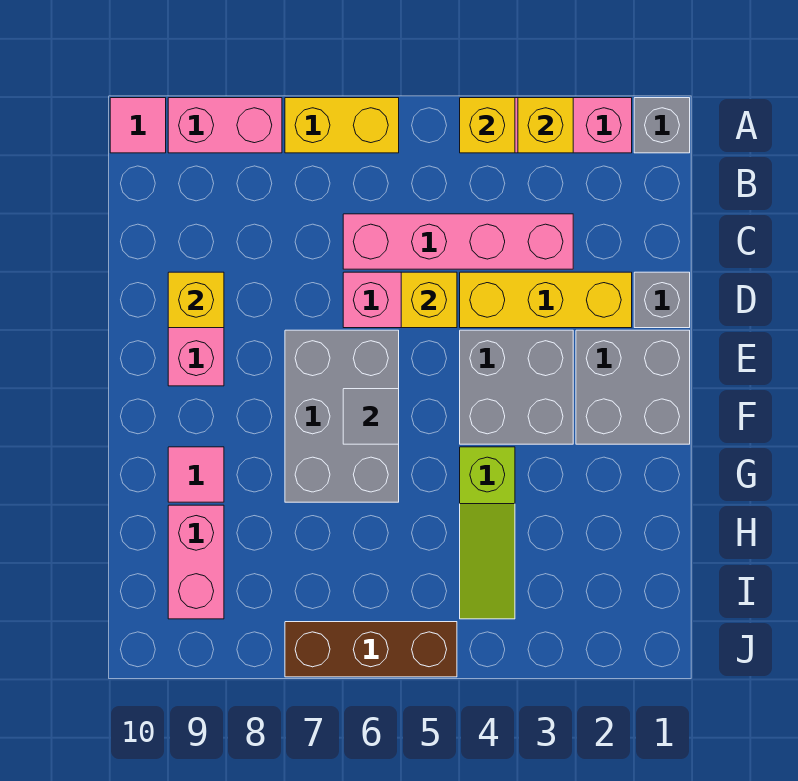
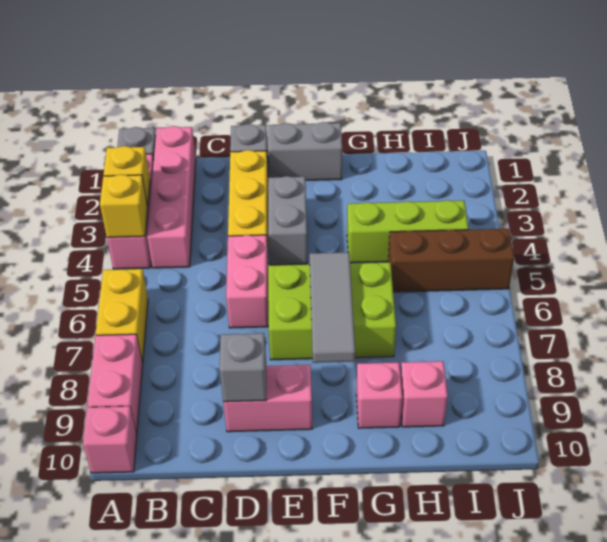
pink 1x1 tile [110,98,166,153] -> pink 1x1 brick [83,406,137,473]
pink 1x4 brick [343,214,573,269] -> pink 1x4 brick moved to [147,126,196,268]
yellow 1x1 brick [401,272,457,328] -> none
yellow 1x1 brick [168,272,224,328] -> grey 1x1 brick [220,333,266,402]
grey 2x2 brick [576,330,690,444] -> grey 1x2 brick [268,122,342,180]
grey 2x2 brick [460,330,573,444] -> grey 1x2 brick [268,176,308,265]
grey 2x3 brick [285,330,399,502] -> lime 2x3 brick [268,262,396,360]
grey 1x1 tile [343,389,399,444] -> grey 1x3 tile [310,252,355,363]
lime 1x3 slope [460,447,515,619] -> lime 1x3 brick [347,200,468,263]
pink 1x1 tile [168,447,224,502] -> pink 1x1 brick [356,362,402,428]
pink 1x2 brick [168,505,224,619] -> pink 1x1 brick [400,361,448,427]
brown 1x3 brick [285,622,457,677] -> brown 1x3 brick turned to [388,229,514,292]

